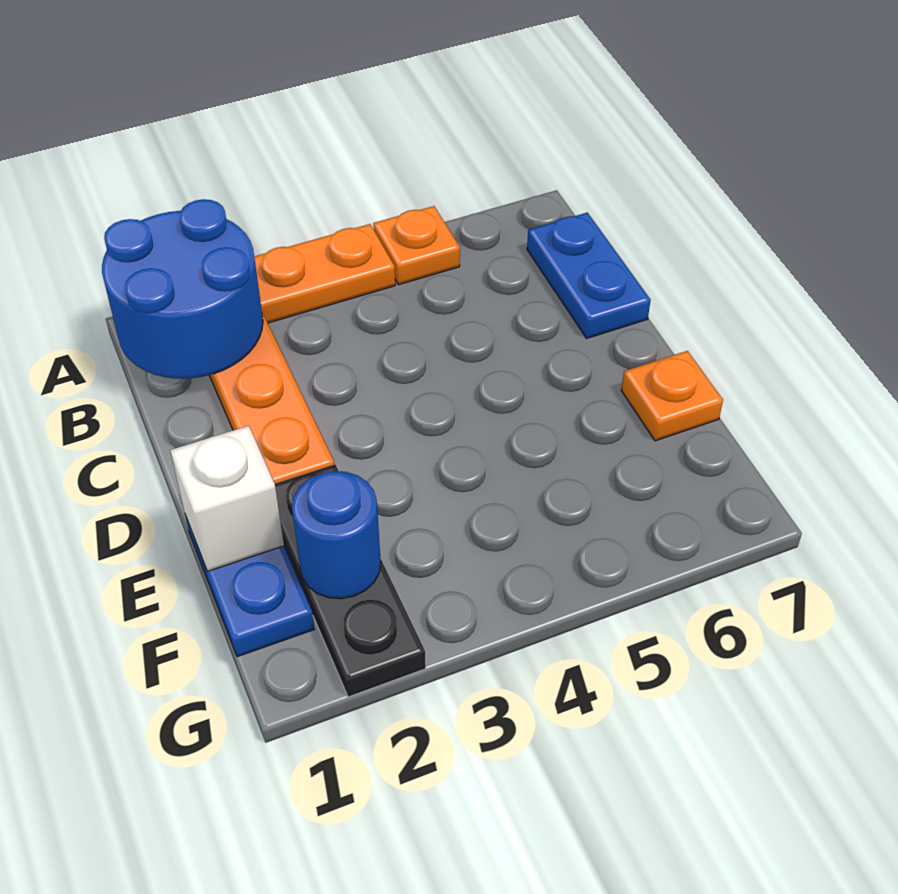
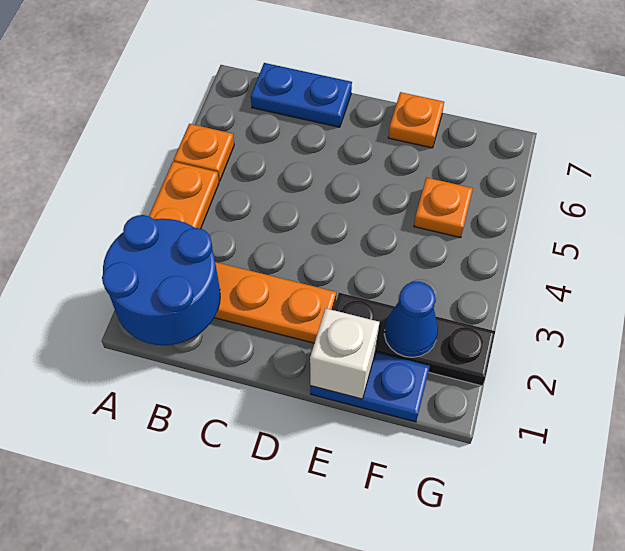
blue 1x1 round brick [292,471,381,599] -> blue 1x1 cone [384,282,438,357]
none -> orange 1x1 plate [414,178,473,238]

